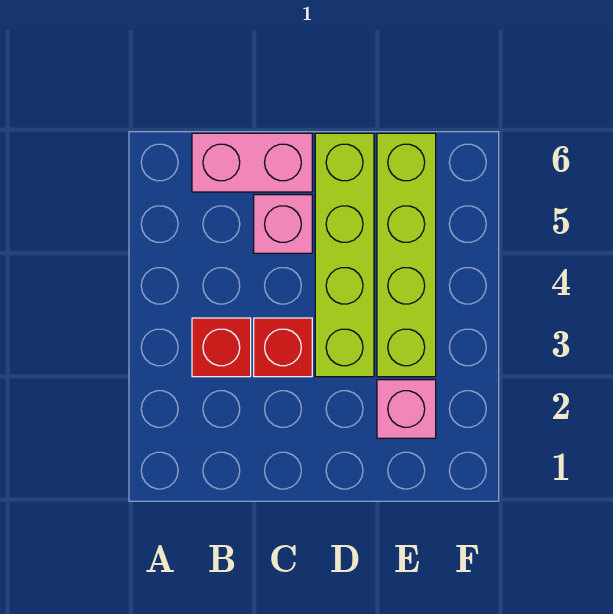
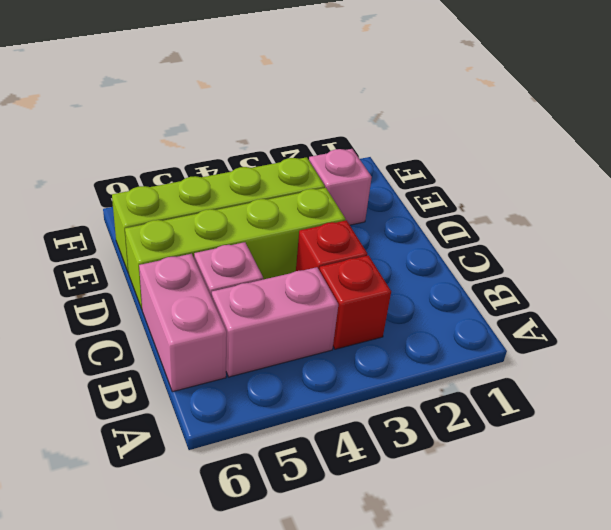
none -> pink 1x2 brick [212,267,338,377]

